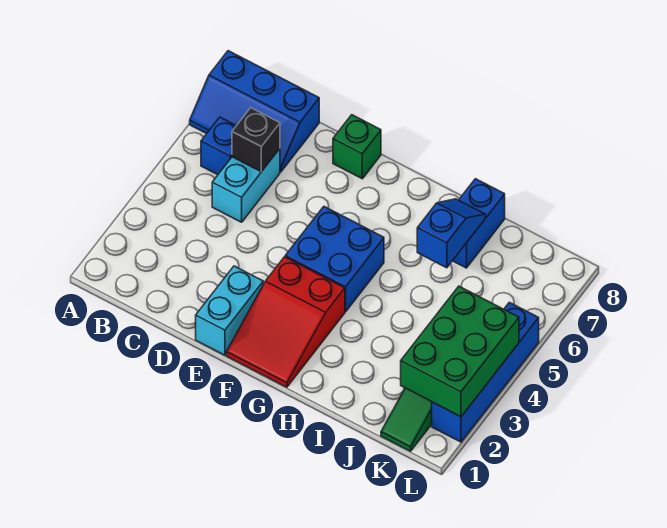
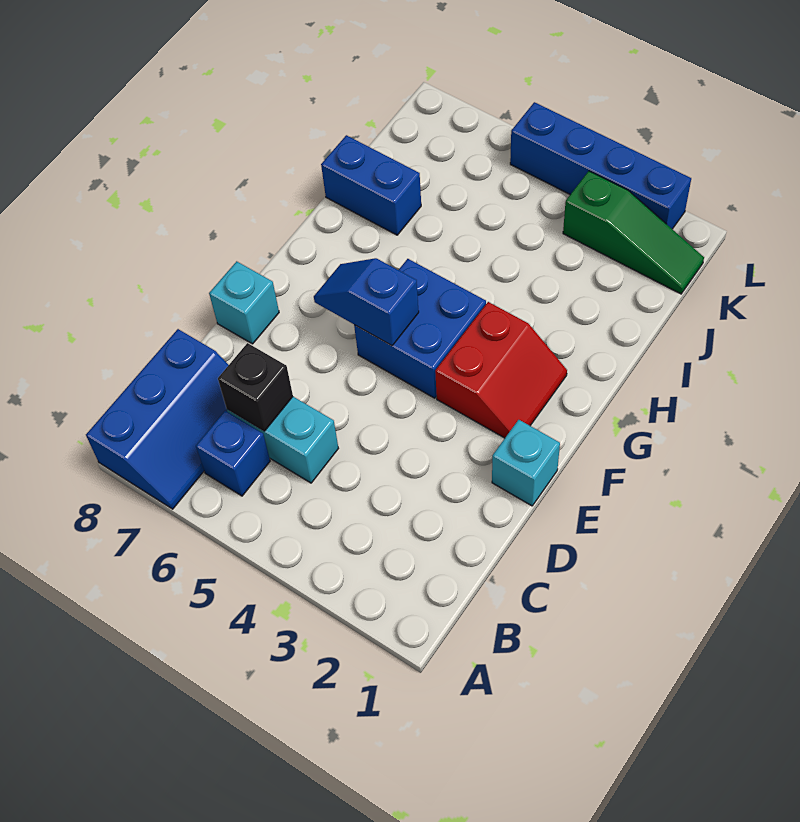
cyan 1x2 brick [196,266,263,355] -> cyan 1x1 brick [492,420,560,506]
green 1x1 brick [333,115,381,179] -> cyan 1x1 brick [209,261,279,344]
red 2x3 slope [227,257,345,387] -> red 2x2 slope [435,302,567,438]
blue 1x2 slope [417,199,485,268] -> blue 1x2 slope moved to [314,258,419,346]
green 2x3 brick [401,286,519,417] -> none

